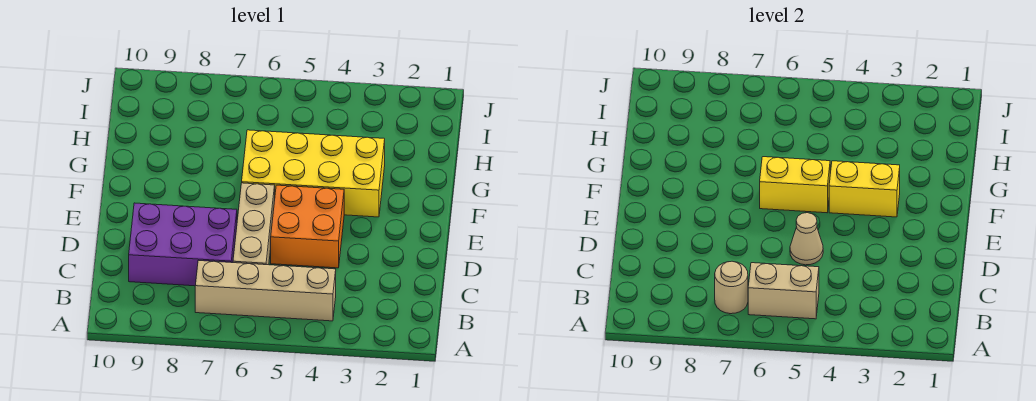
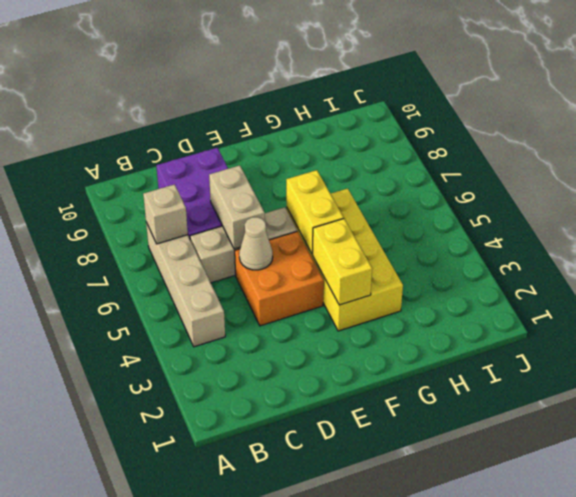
tan 1x2 brick [748,263,819,319] -> tan 1x2 brick moved to [209,166,265,249]
tan 1x1 round brick [715,261,748,314] -> tan 1x1 brick [143,184,188,244]

